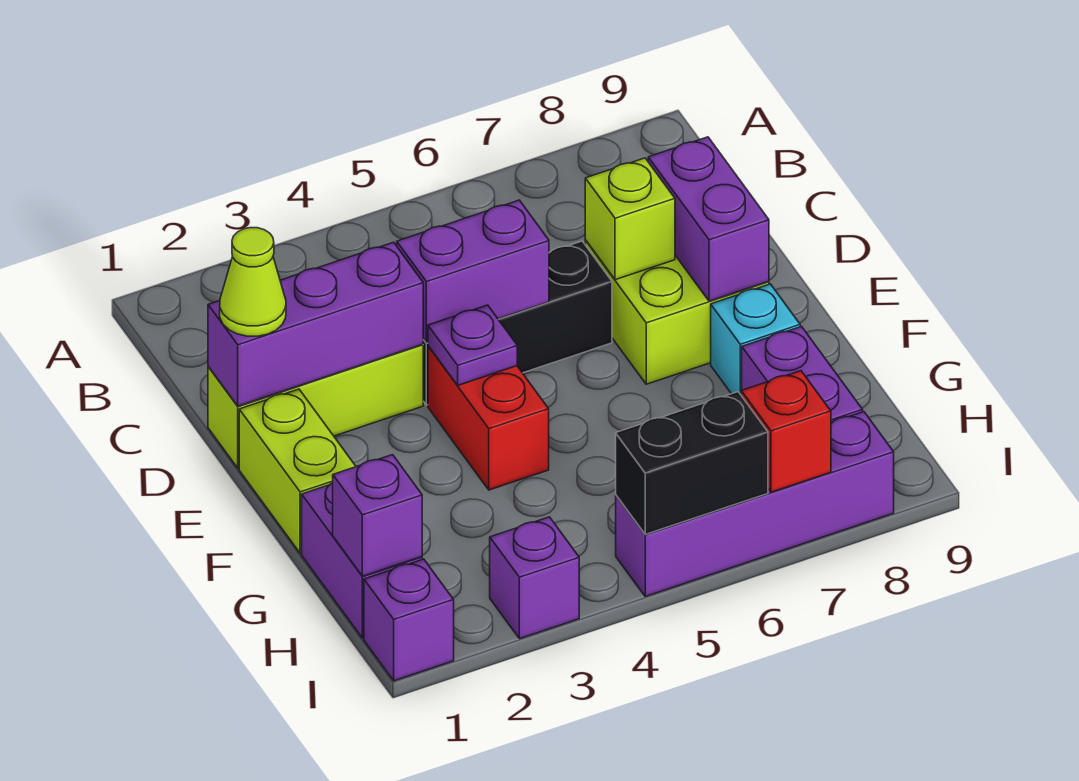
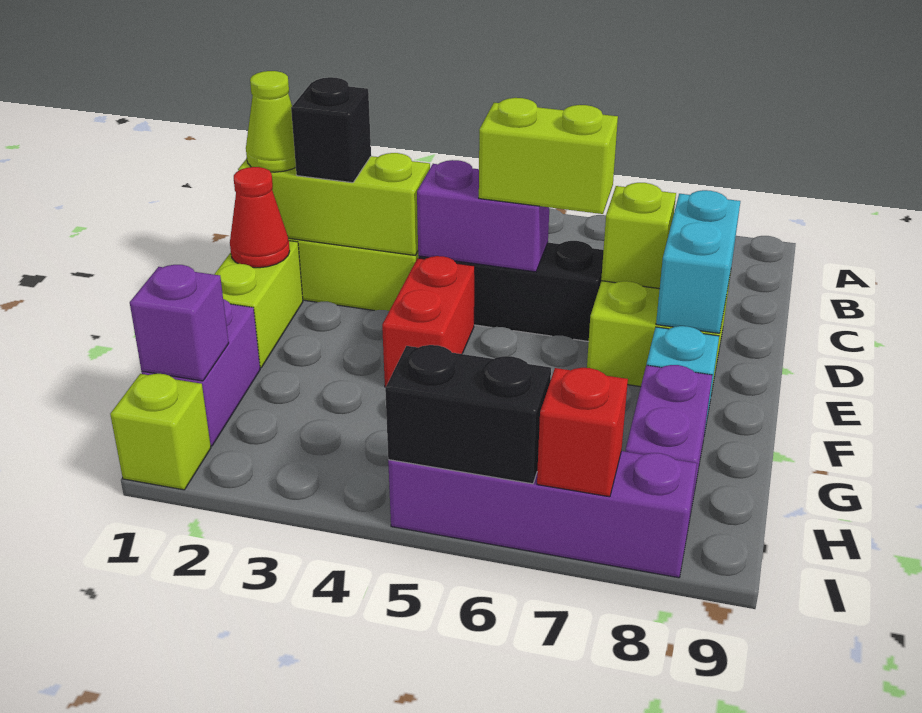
purple 1x3 brick [208,242,423,406] -> lime 1x3 brick [238,153,430,255]
none -> black 1x1 brick [291,77,371,183]
none -> lime 1x2 brick [479,98,618,214]
purple 1x2 brick [648,137,769,301] -> cyan 1x2 brick [656,190,740,333]
none -> red 1x1 cone [230,167,290,268]
purple 1x1 plate [428,305,517,385] -> none
purple 1x1 brick [364,559,454,681] -> lime 1x1 brick [110,374,211,490]
purple 1x1 brick [490,517,579,639] -> none

